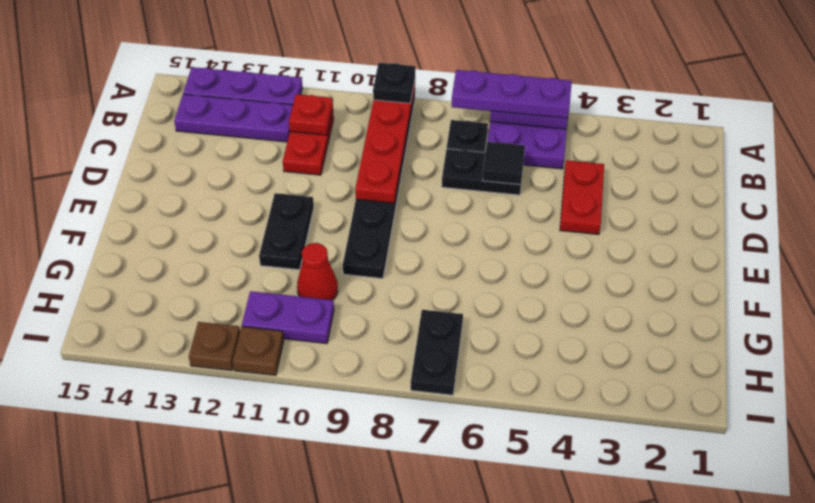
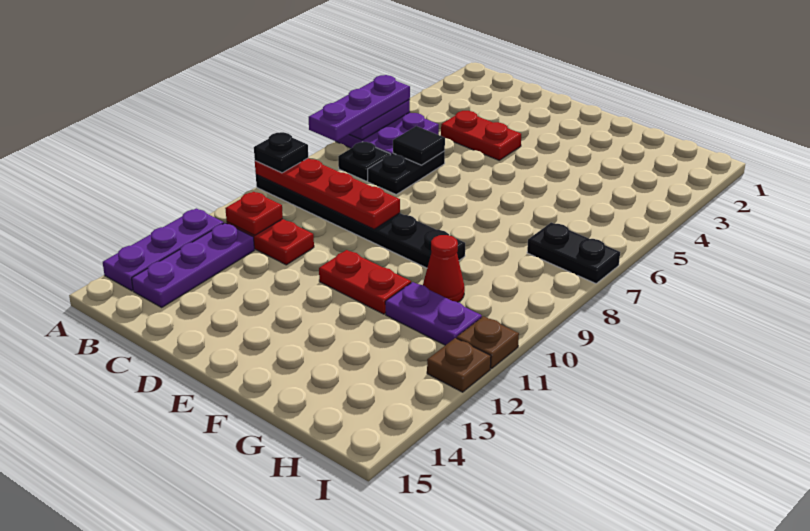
black 1x2 plate [259,193,314,270] -> red 1x2 plate [319,250,411,314]
purple 1x2 plate [242,291,334,344] -> purple 1x2 plate turned to [385,282,482,345]

